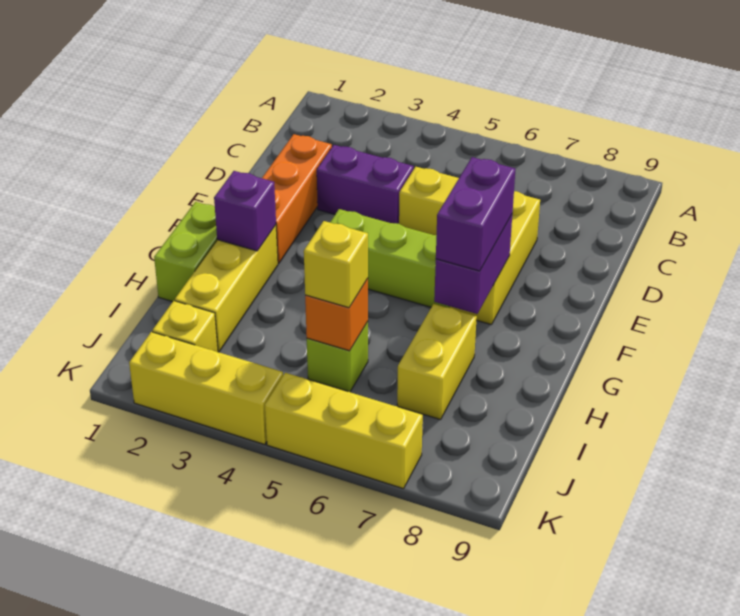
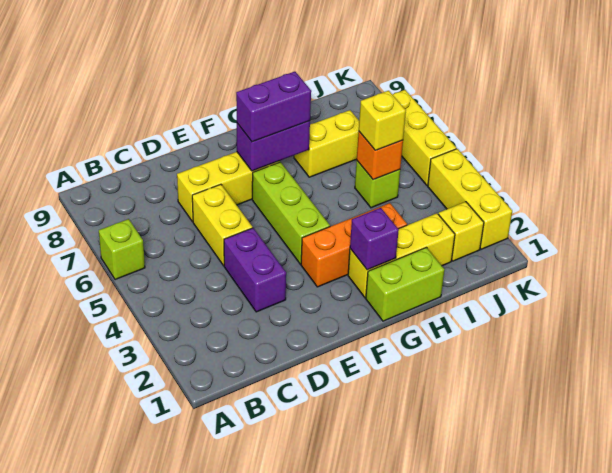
none -> lime 1x1 brick [99,219,145,280]
orange 1x3 brick [262,134,332,264] -> orange 1x3 brick moved to [301,203,407,287]

